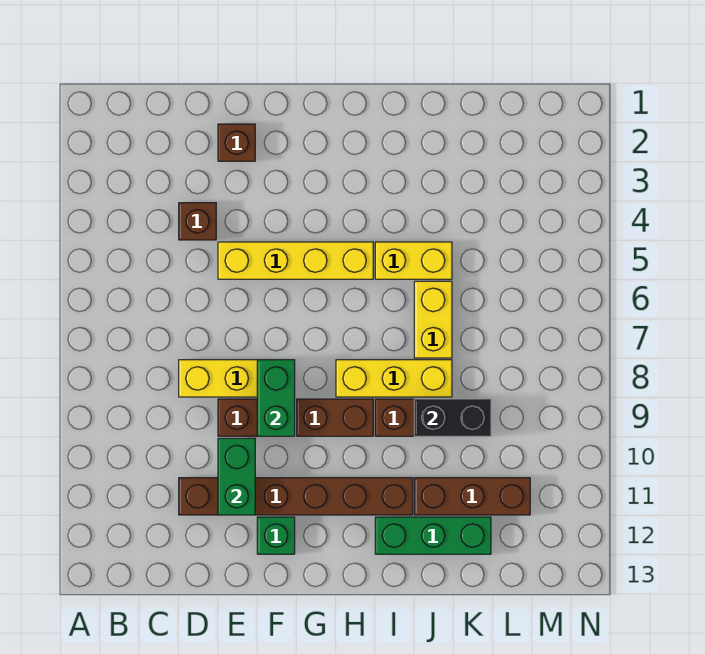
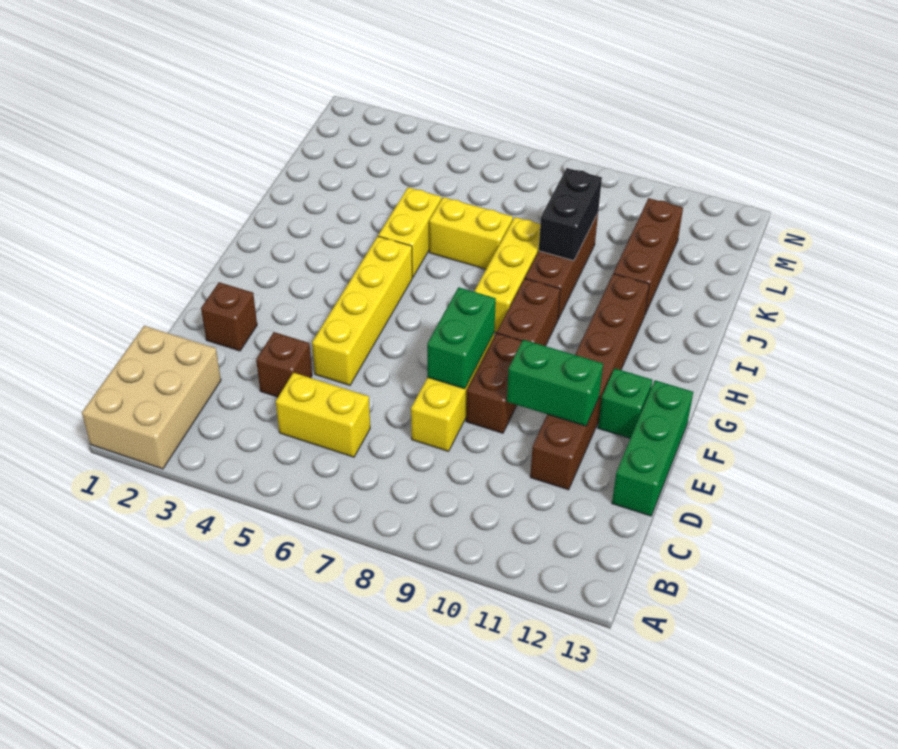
none -> tan 2x3 brick [82,326,221,469]
none -> yellow 1x2 brick [276,373,370,457]
green 1x2 brick [257,360,295,436] -> green 1x2 brick turned to [427,287,496,389]
green 1x3 brick [375,517,491,554] -> green 1x3 brick moved to [612,380,693,516]

